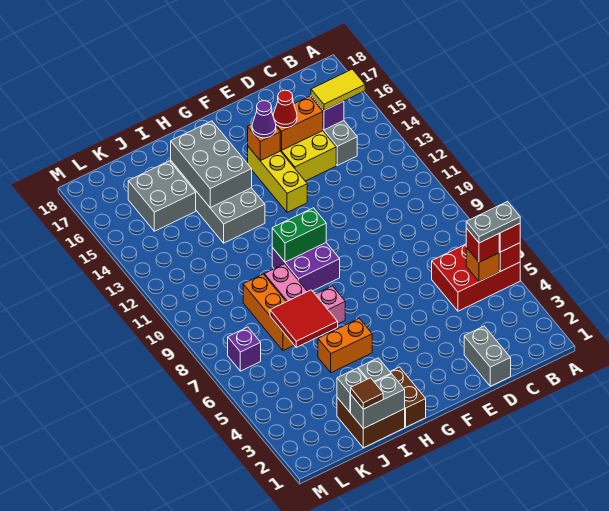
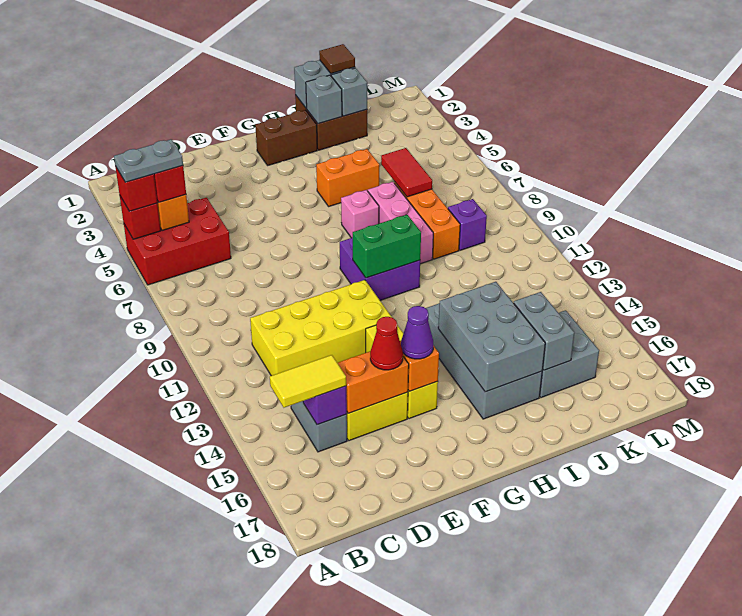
none -> yellow 2x4 brick [250,280,391,376]
grey 1x2 brick [464,326,511,386] -> grey 1x2 brick moved to [514,292,574,370]
brown 1x2 brick [390,367,426,427] -> brown 1x2 brick turned to [255,110,317,166]
red 2x2 tile [270,290,338,347] -> red 1x2 tile [381,148,432,197]
purple 1x1 brick [228,327,261,371] -> purple 1x1 brick moved to [448,199,487,250]

